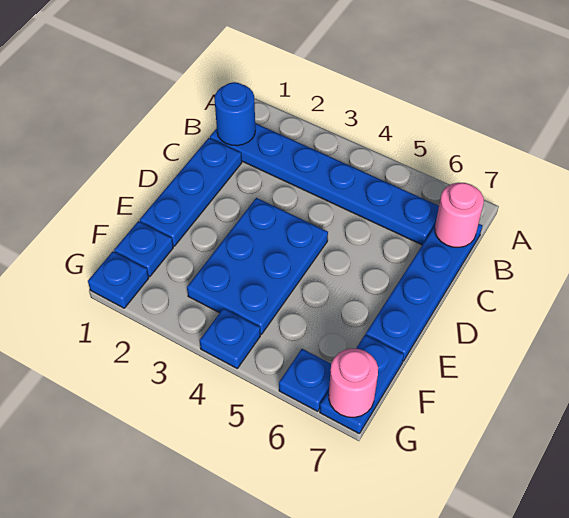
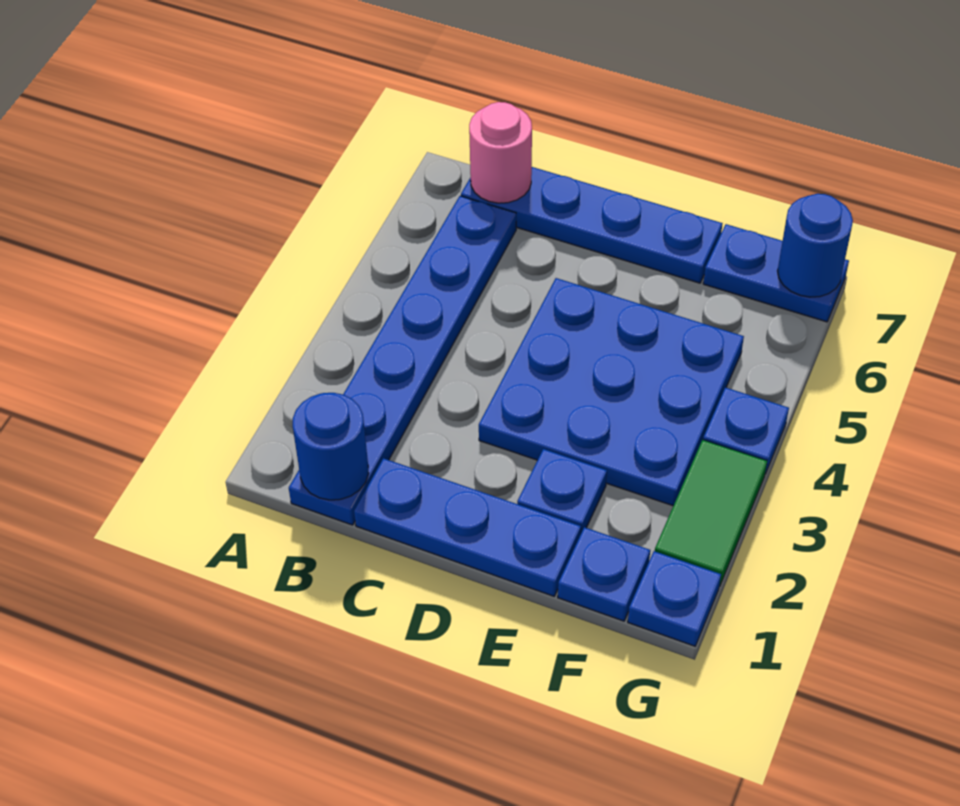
blue 2x3 plate [187,198,328,334] -> blue 3x3 plate [479,278,744,506]
none -> green 1x2 tile [655,440,767,587]
blue 1x1 plate [279,349,331,411] -> blue 1x1 plate moved to [517,449,607,535]
pink 1x1 round brick [329,348,378,417] -> blue 1x1 round brick [778,194,853,297]

